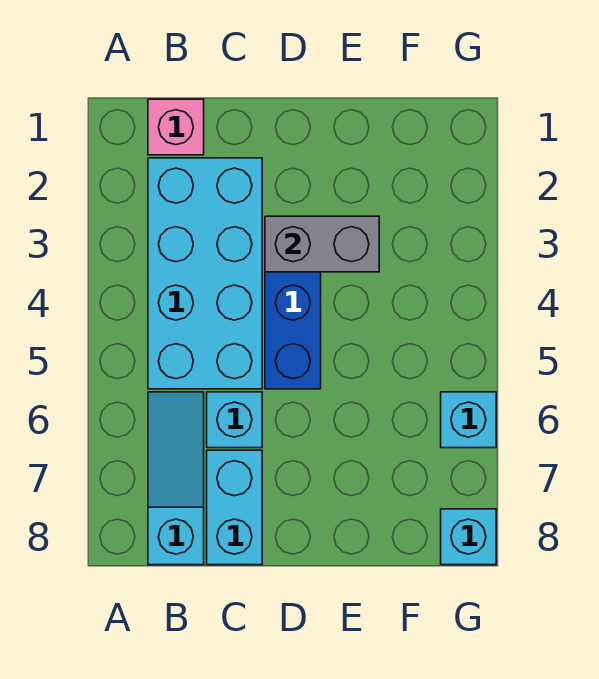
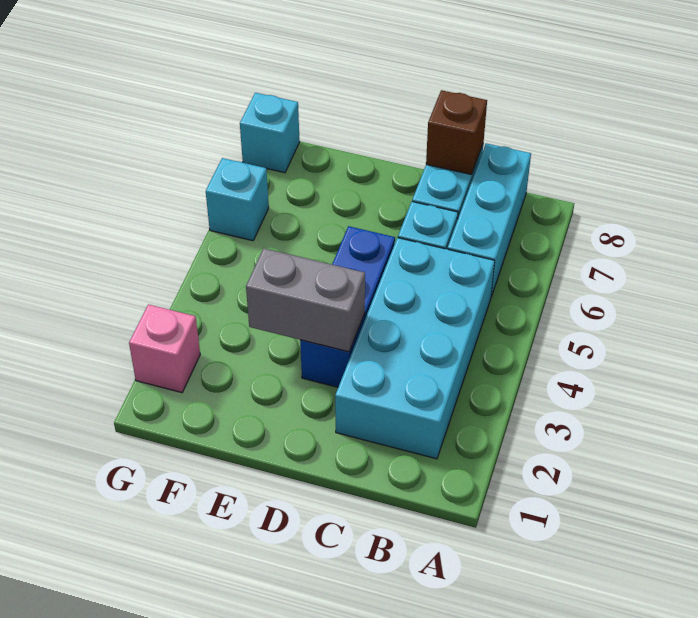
pink 1x1 brick [148,99,204,155] -> pink 1x1 brick moved to [129,304,200,393]
cyan 1x3 slope [148,392,204,565] -> cyan 1x3 brick [448,143,531,297]
none -> brown 1x1 brick [426,90,487,175]

